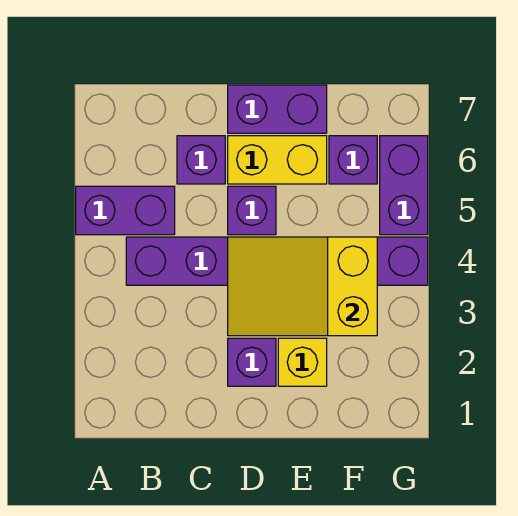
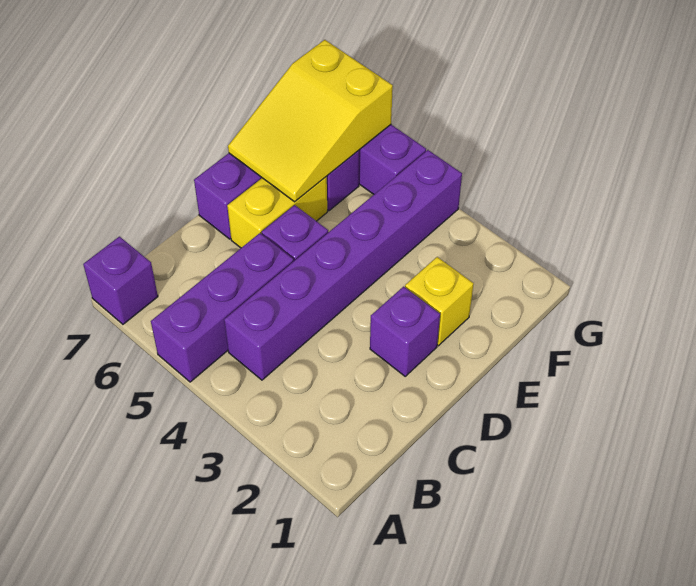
purple 1x2 brick [76,186,175,235] -> purple 1x3 brick [151,233,294,382]
purple 1x1 brick [177,136,225,184] -> purple 1x1 brick moved to [83,237,158,324]
yellow 2x3 slope [228,237,377,336] -> yellow 2x3 slope moved to [228,40,393,202]

